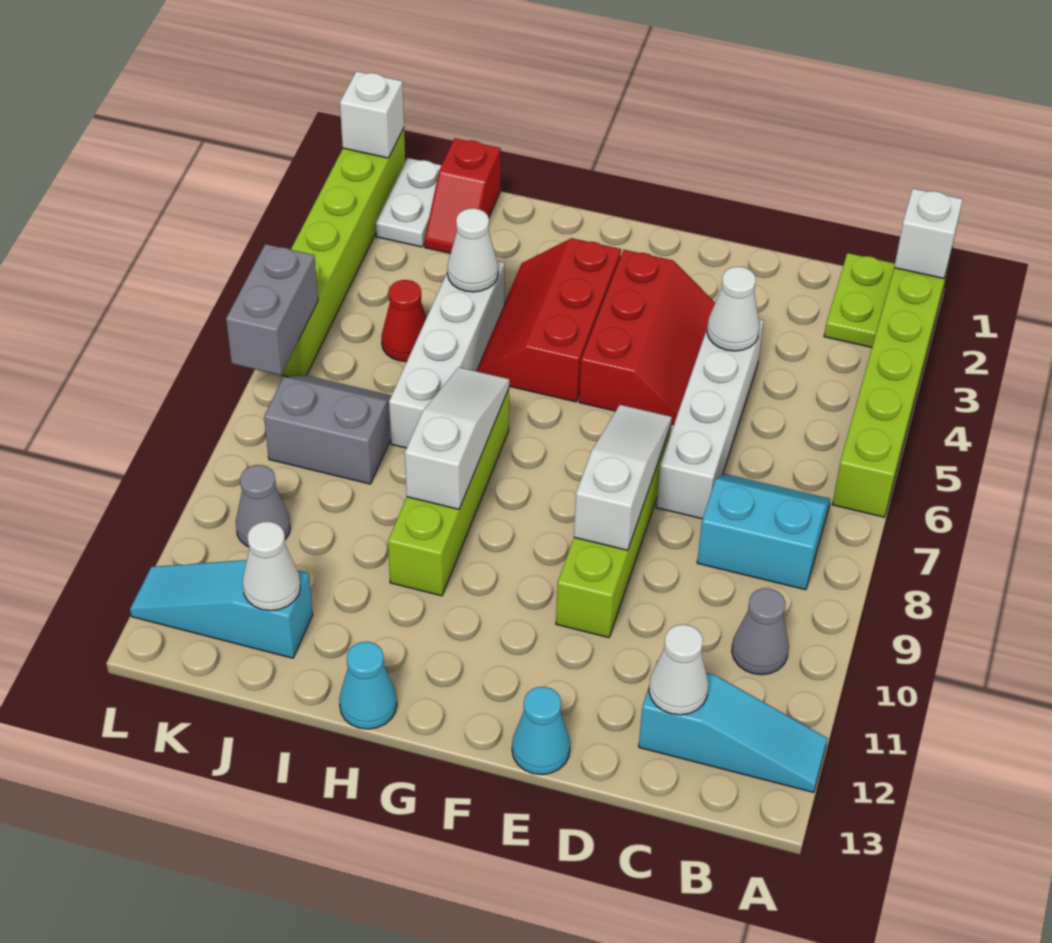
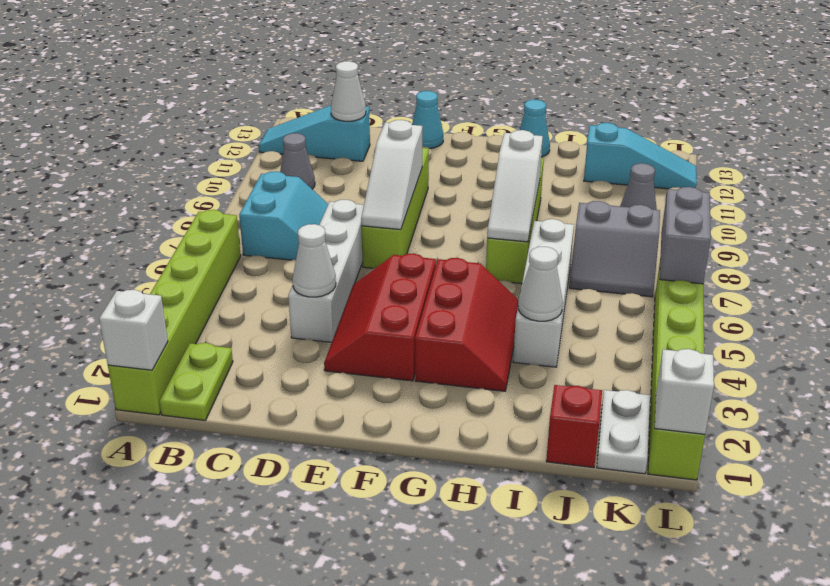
cyan 2x2 slope [697,474,830,590] -> cyan 2x2 slope turned to [239,171,328,260]
red 1x1 cone [381,280,427,362] -> none
white 1x1 cone [242,522,300,611] -> none

